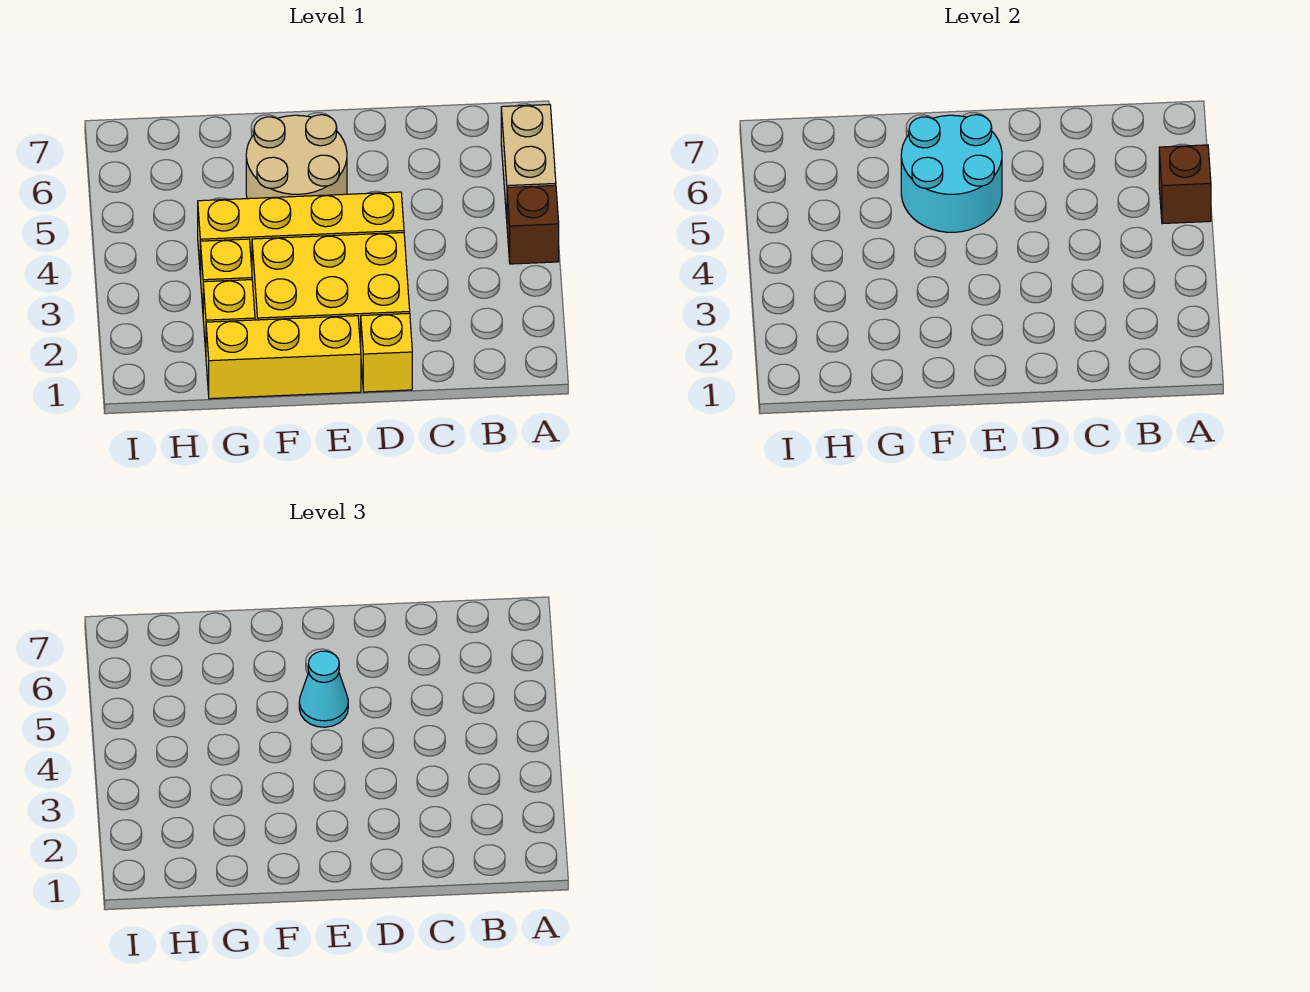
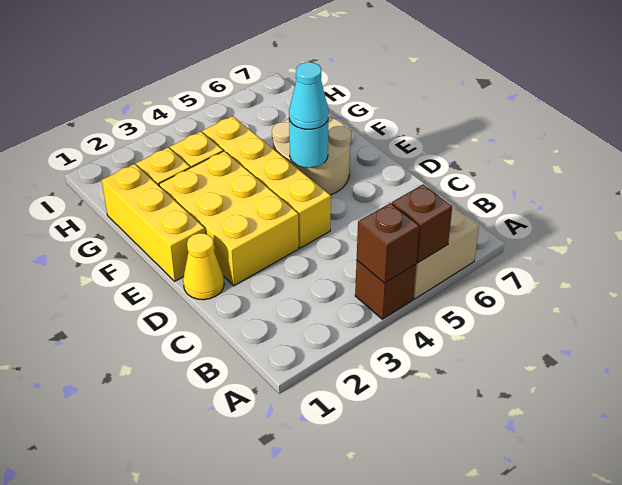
none -> brown 1x1 brick [357,203,419,283]
yellow 1x1 brick [361,313,412,392] -> yellow 1x1 cone [183,233,224,300]
cyan 2x2 round brick [901,115,1002,232] -> cyan 1x1 round brick [289,119,328,168]

